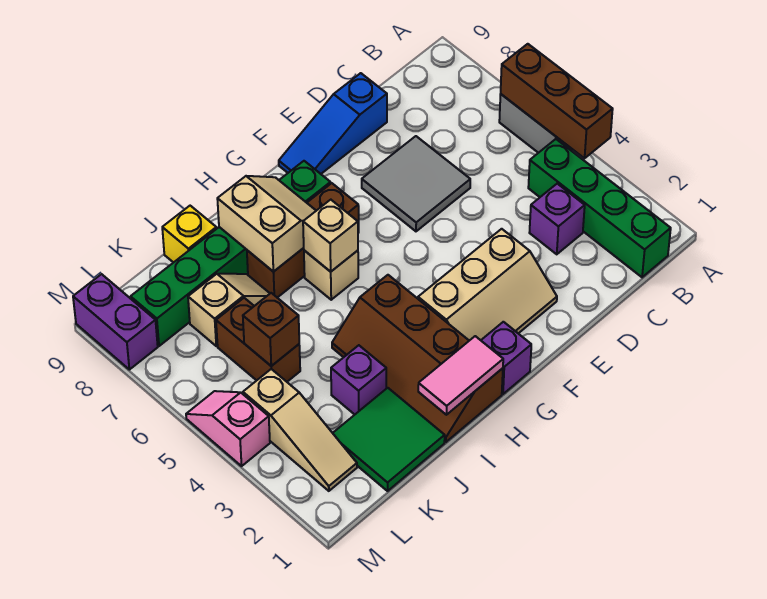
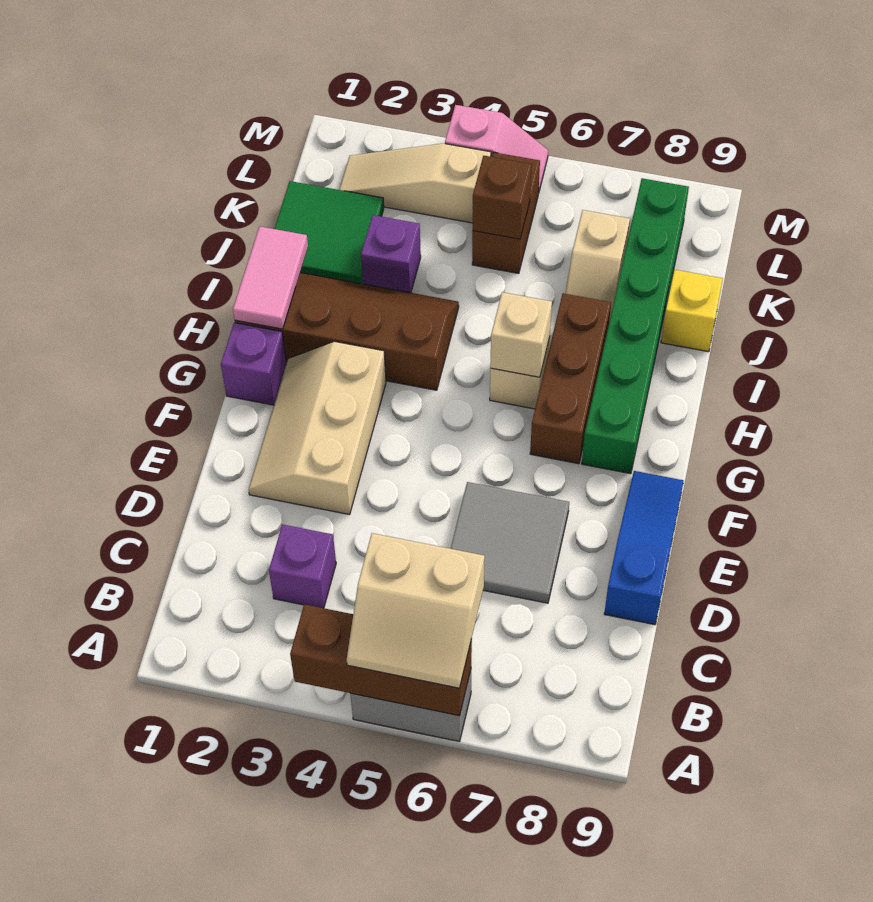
green 1x4 brick [528,139,671,277] -> none
tan 2x2 slope [217,176,316,272] -> tan 2x2 slope moved to [347,533,485,688]
brown 1x2 brick [216,298,300,382] -> brown 1x2 brick turned to [472,152,540,273]
purple 1x2 brick [73,274,158,370] -> none

